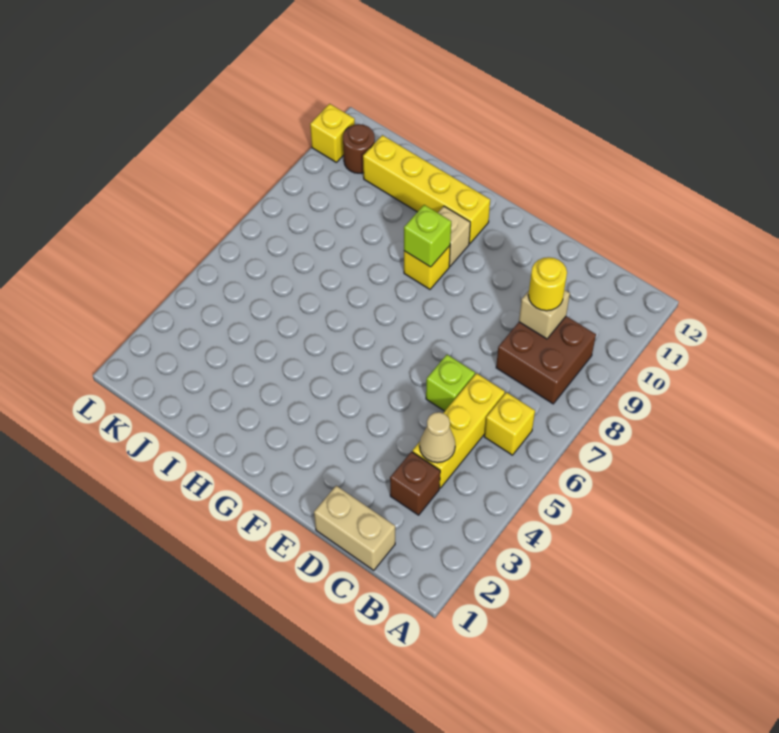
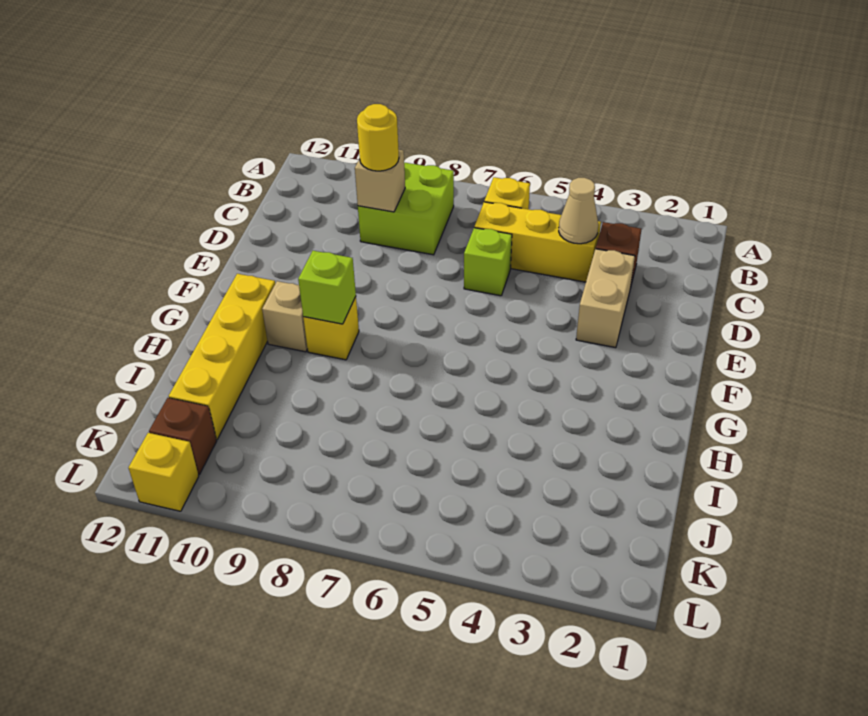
brown 2x2 brick [496,316,596,404] -> lime 2x2 brick [358,162,454,255]
tan 1x2 brick [314,486,395,570] -> tan 1x2 brick moved to [576,249,635,348]
brown 1x1 round brick [343,124,375,173] -> brown 1x1 brick [149,398,217,475]

